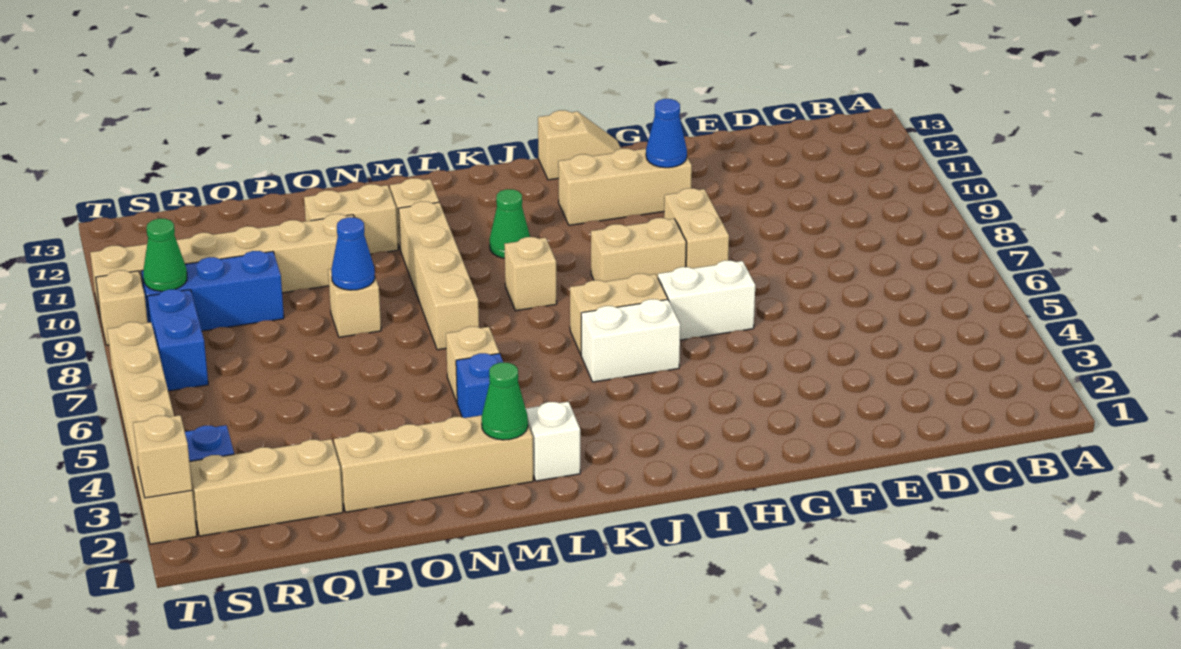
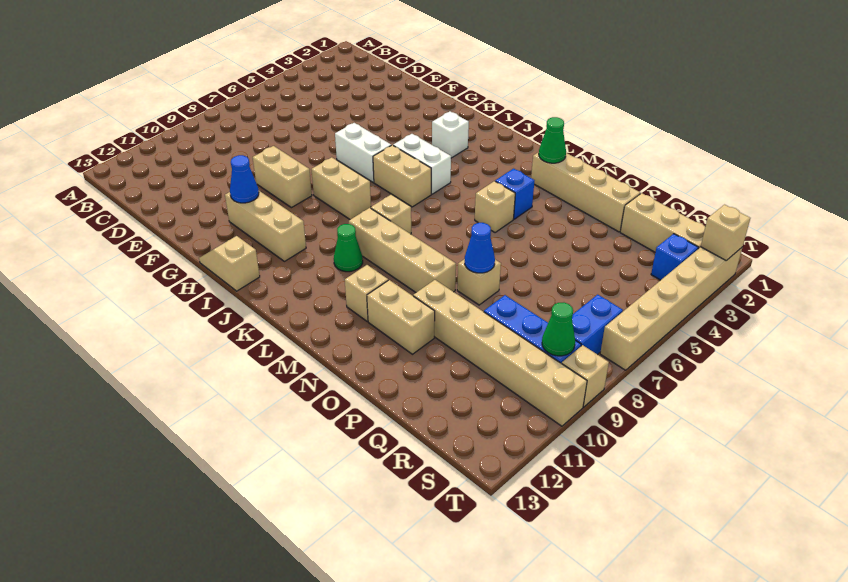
tan 1x2 brick [664,188,729,268] -> tan 1x2 brick turned to [253,146,312,208]
white 1x1 brick [526,402,580,481] -> white 1x1 brick moved to [432,111,469,158]
tan 1x4 brick [399,201,479,350] -> tan 1x4 brick turned to [349,208,456,292]

